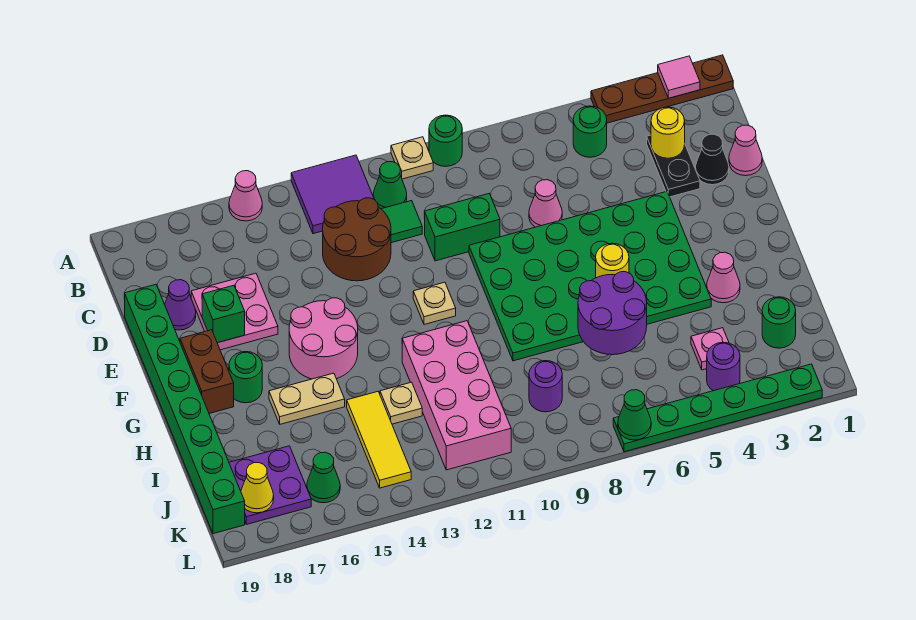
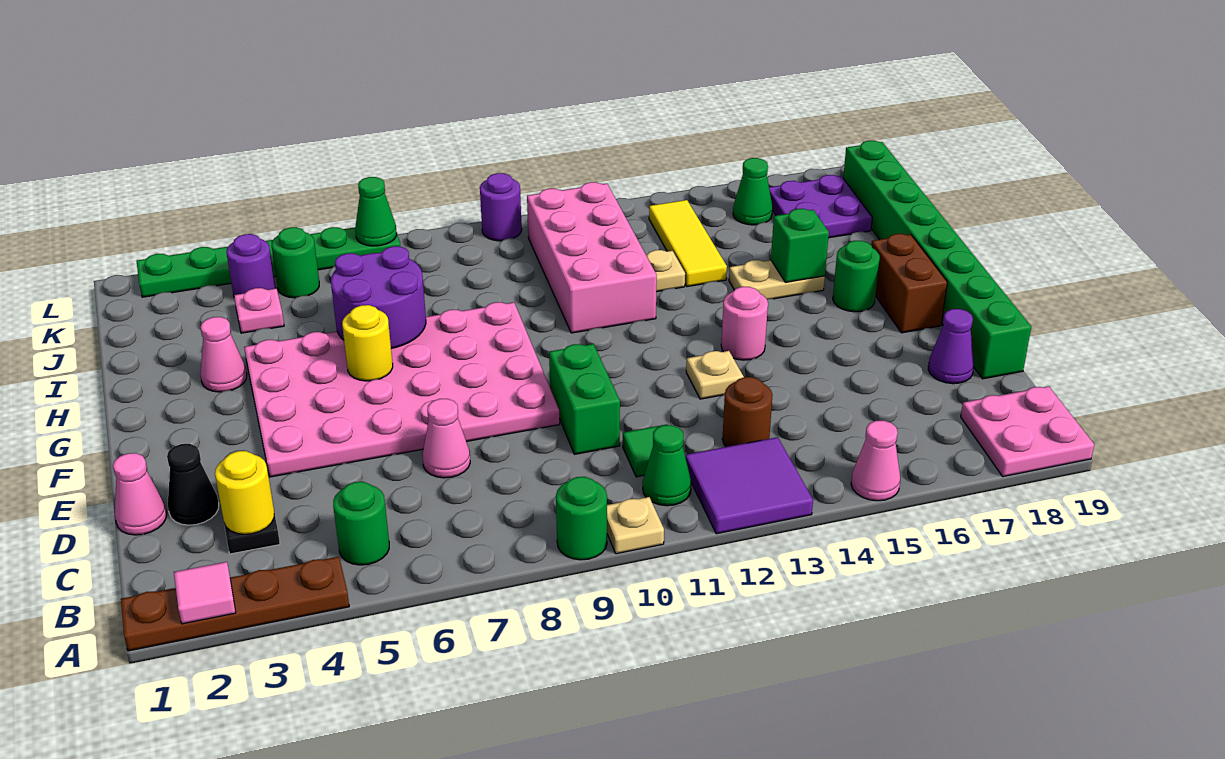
brown 2x2 round brick [323,198,391,281] -> brown 1x1 round brick [722,377,772,447]
green 1x2 brick [424,194,500,261] -> green 1x2 brick turned to [549,344,620,454]
pink 2x2 plate [191,273,278,350] -> pink 2x2 plate moved to [961,386,1094,477]
green 4x6 plate [469,192,711,361] -> pink 4x6 plate [244,302,560,477]
green 1x1 brick [202,285,245,343] -> green 1x1 brick moved to [771,209,829,282]
tan 1x1 plate [413,282,456,325] -> tan 1x1 plate moved to [686,351,744,399]
pink 2x2 round brick [289,298,358,379] -> pink 1x1 round brick [721,287,768,360]
green 1x1 round brick [762,297,796,348] -> green 1x1 round brick moved to [272,227,319,298]
purple 1x1 round brick [529,361,562,412] -> purple 1x1 round brick moved to [480,173,522,241]
yellow 1x1 cone [241,463,274,513] -> none

